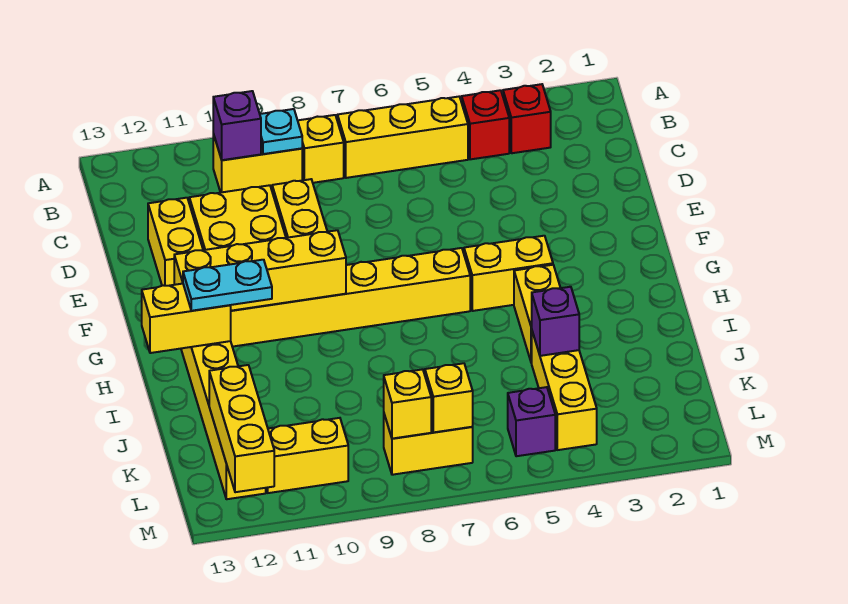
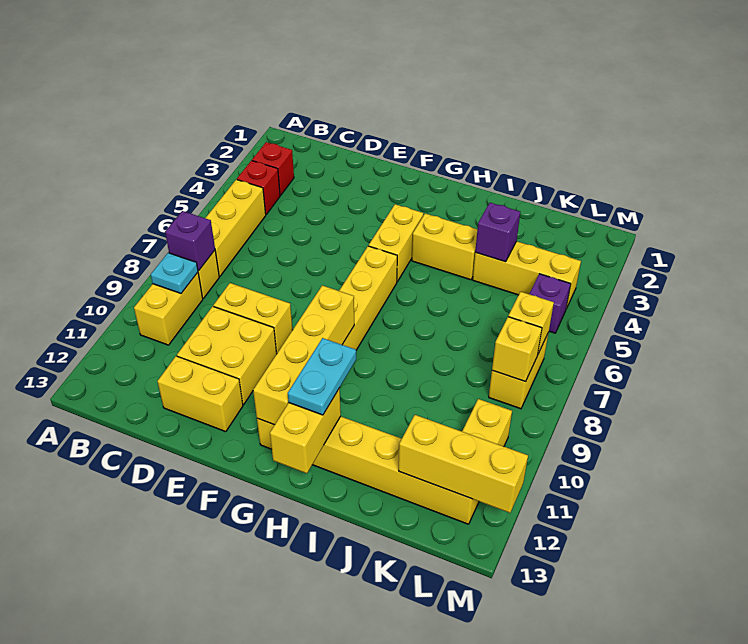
purple 1x1 brick [213,91,261,160] -> purple 1x1 brick moved to [165,211,215,271]

